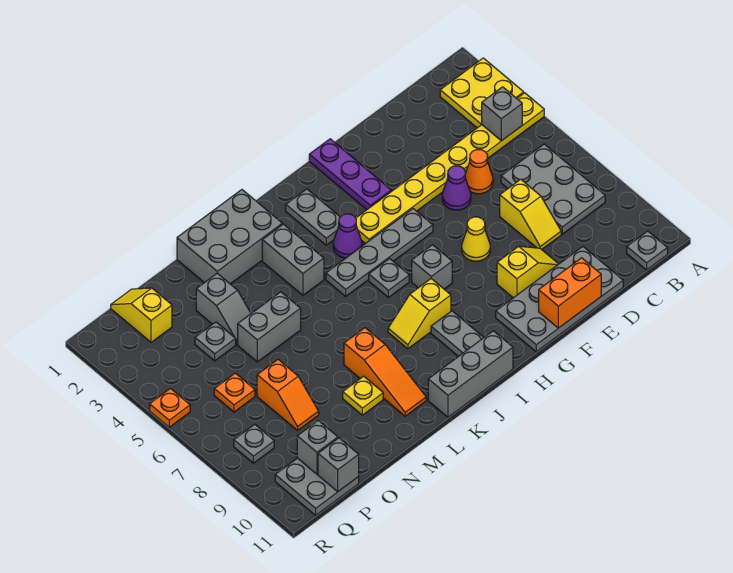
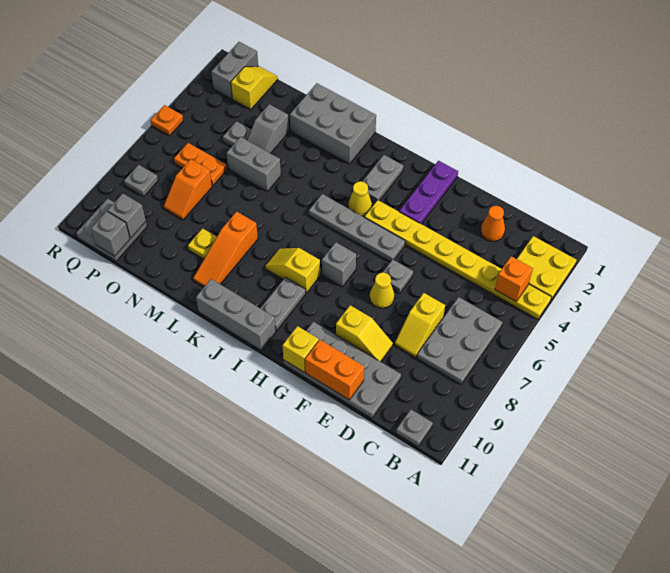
grey 1x1 brick [482,87,522,141] -> orange 1x1 brick [495,256,533,302]
orange 1x1 cone [465,150,493,194] -> orange 1x1 cone moved to [481,206,505,241]
purple 1x1 cone [442,166,471,210] -> none
none -> yellow 1x1 brick [282,326,319,373]
purple 1x1 cone [333,214,362,258] -> yellow 1x1 cone [348,181,372,217]
grey 1x1 plate [369,259,409,298] -> grey 1x1 plate moved to [383,260,413,293]
grey 1x2 brick [262,224,324,295] -> grey 1x2 brick moved to [211,42,258,99]
orange 1x1 plate [214,373,255,412] -> orange 1x2 plate [174,143,227,186]

